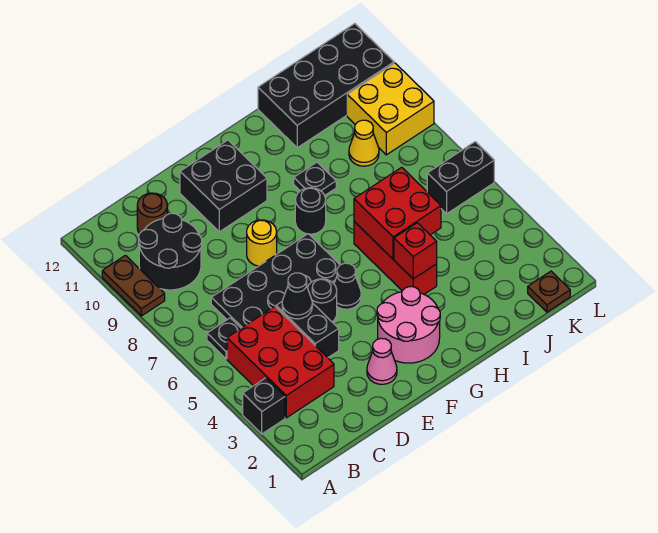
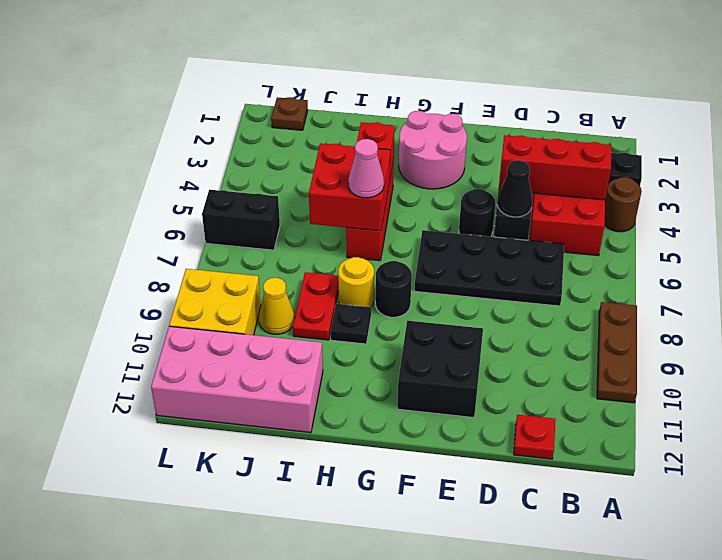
brown 1x2 plate [102,255,165,316] -> brown 1x3 plate [597,302,637,403]
none -> red 1x3 brick [499,135,611,200]
black 1x1 plate [207,318,241,359] -> none
black 2x2 round brick [139,213,202,290] -> none
brown 1x1 round brick [137,193,167,234] -> brown 1x1 round brick moved to [605,177,642,232]
none -> red 1x1 plate [514,415,556,459]
pink 1x1 cone [367,338,397,384] -> pink 1x1 cone moved to [348,139,384,198]
yellow 1x1 round brick [247,220,277,266] -> yellow 1x1 round brick moved to [338,257,374,307]
black 1x1 cone [334,263,361,309] -> none
none -> red 1x2 plate [293,272,339,340]
black 2x4 brick [258,24,394,148] -> pink 2x4 brick [151,326,323,432]

